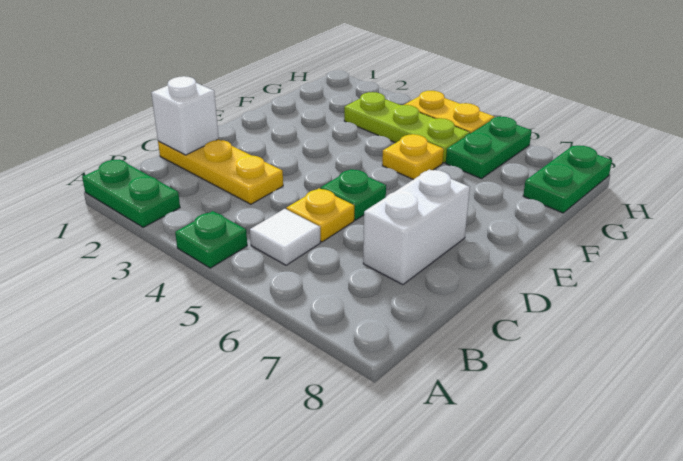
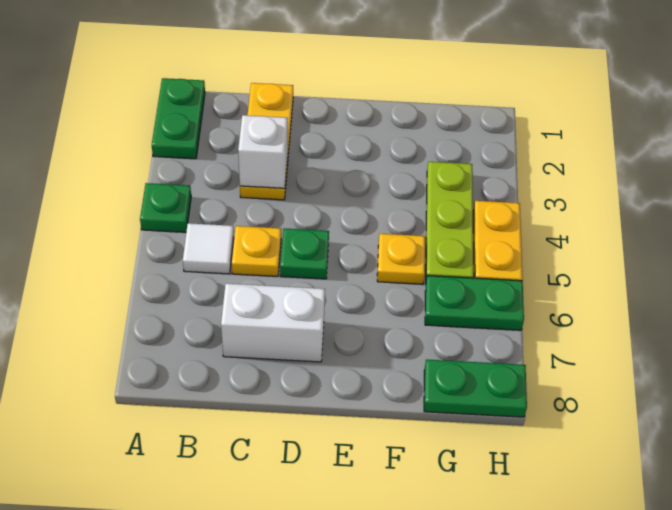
white 1x1 brick [151,76,219,155] -> white 1x1 brick moved to [238,115,288,188]

